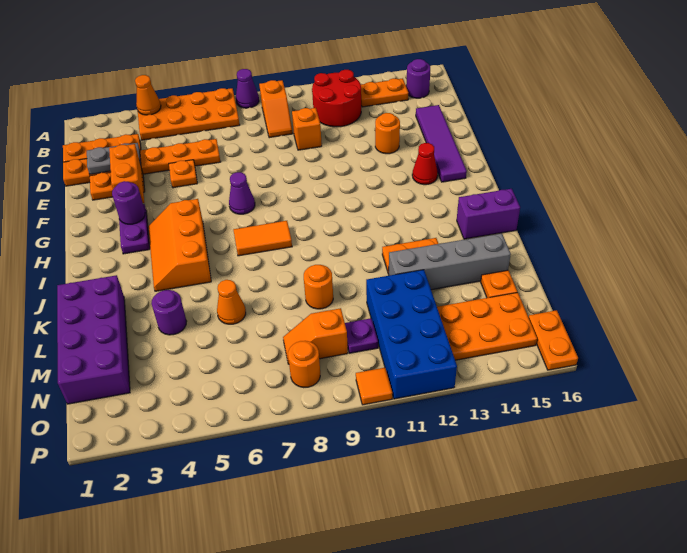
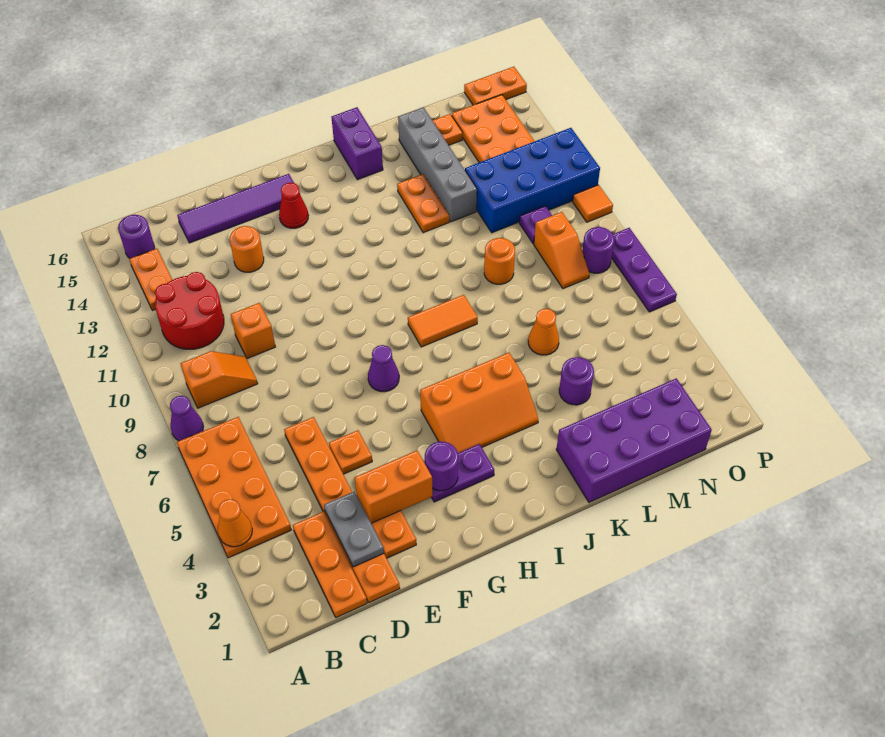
orange 1x2 tile [234,221,292,256] -> orange 1x2 tile turned to [408,295,478,347]
orange 1x1 round brick [288,341,320,388] -> purple 1x1 round brick [582,227,614,273]
none -> purple 1x3 plate [612,228,677,312]

